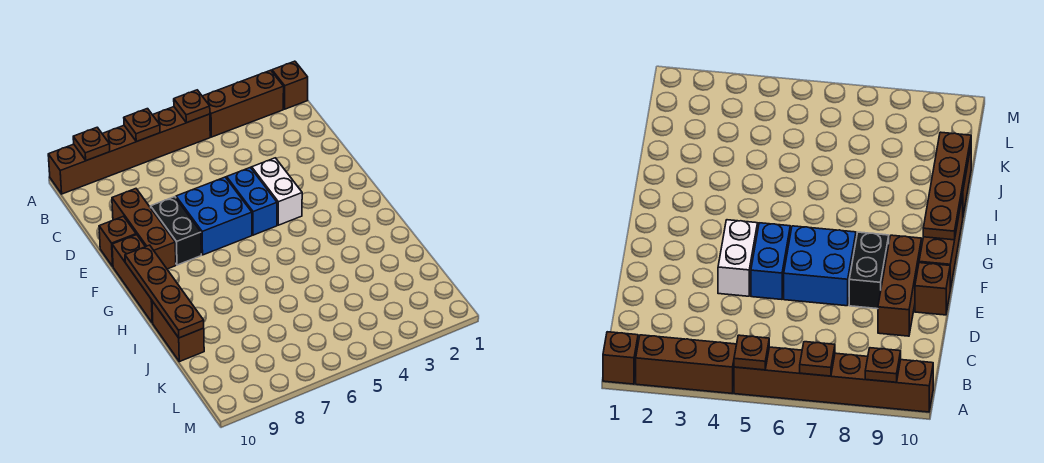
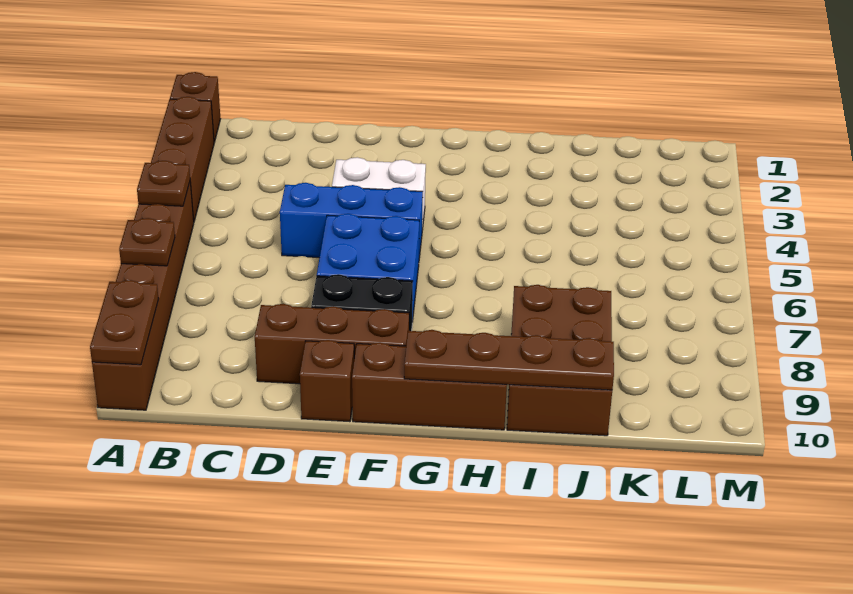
brown 1x1 plate [73,127,110,161] -> brown 1x2 plate [90,280,159,365]
blue 1x2 brick [227,167,277,235] -> blue 1x3 brick [280,183,423,258]
brown 1x2 brick [152,301,204,362] -> brown 2x3 brick [507,285,612,436]

